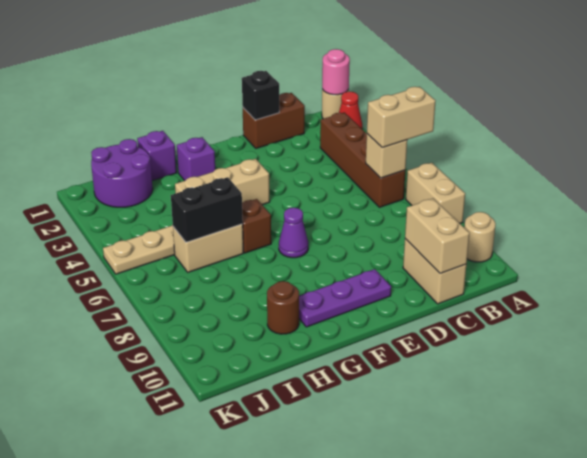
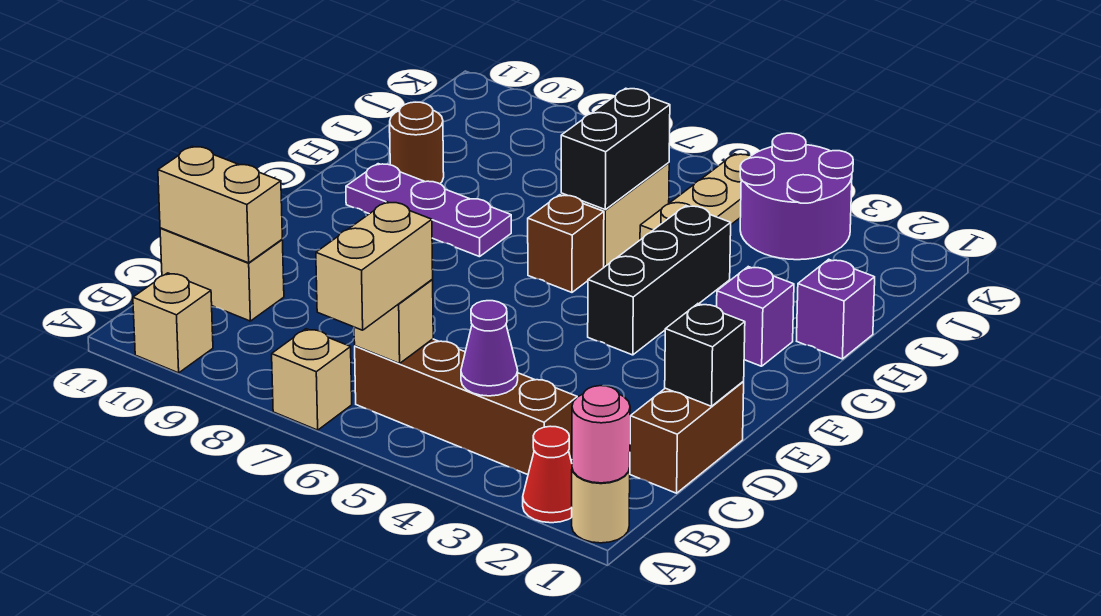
tan 1x2 brick [406,163,465,223] -> tan 1x1 brick [272,329,352,430]
tan 1x1 round brick [464,212,496,262] -> tan 1x1 brick [133,273,213,373]
purple 1x3 plate [299,269,391,327] -> purple 1x3 plate turned to [346,164,511,257]
tan 1x3 brick [175,159,270,205] -> black 1x3 brick [588,206,731,355]
purple 1x1 cone [279,208,308,258] -> purple 1x1 cone moved to [461,301,518,396]
purple 2x2 round brick [91,139,153,207] -> purple 2x2 round brick moved to [740,133,853,260]

